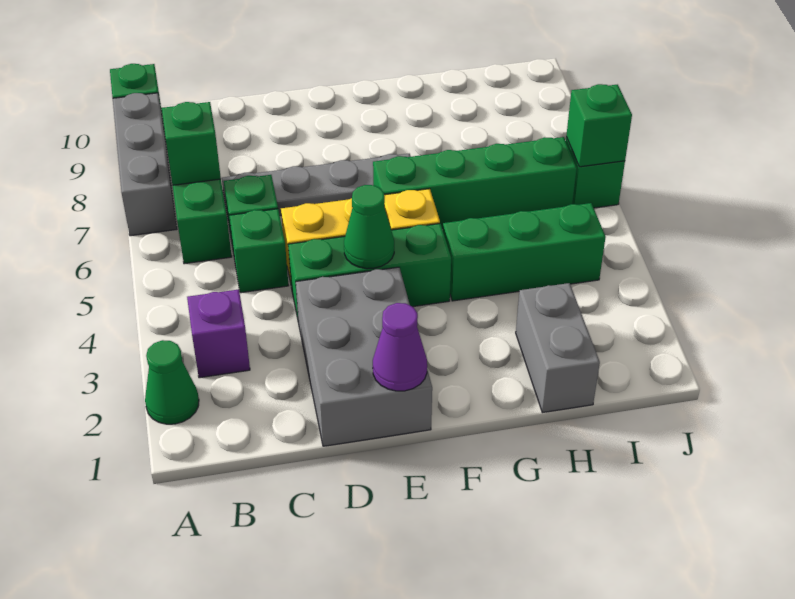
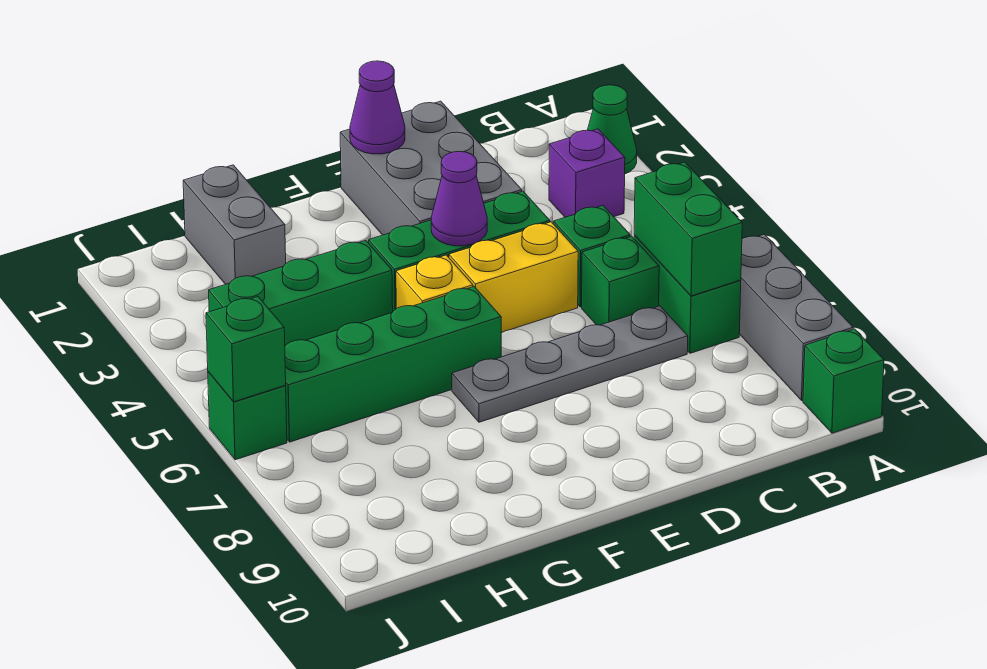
green 1x1 brick [161,102,221,185] -> green 1x2 brick [634,162,742,296]
green 1x1 cone [344,185,394,269] -> purple 1x1 cone [431,151,487,246]

